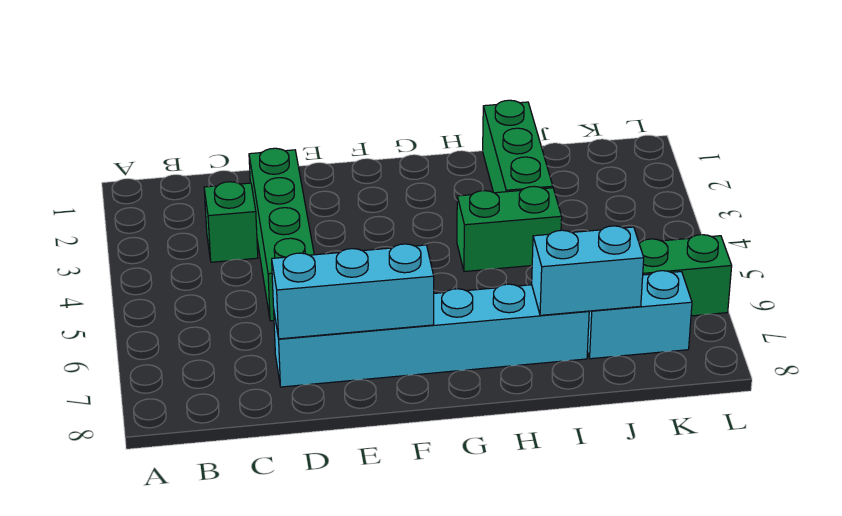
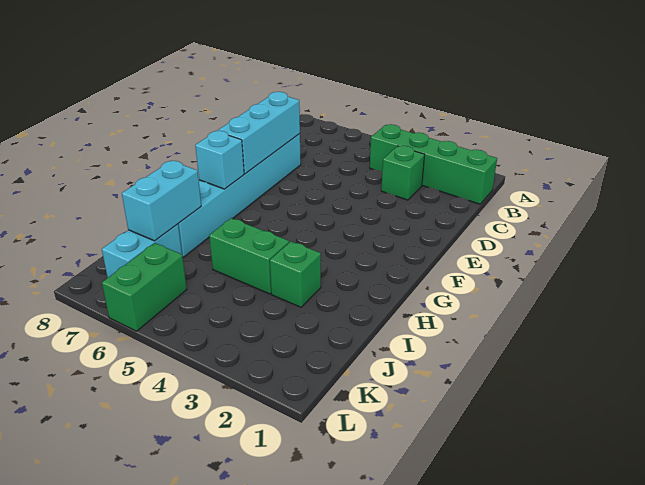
green 1x4 brick [249,148,314,321] -> green 1x4 brick moved to [370,124,497,204]
none -> cyan 1x1 brick [195,131,244,189]
green 1x2 brick [457,186,562,272] -> green 1x2 brick turned to [209,218,289,294]
green 1x3 brick [483,100,553,193] -> green 1x1 brick [270,241,321,307]

